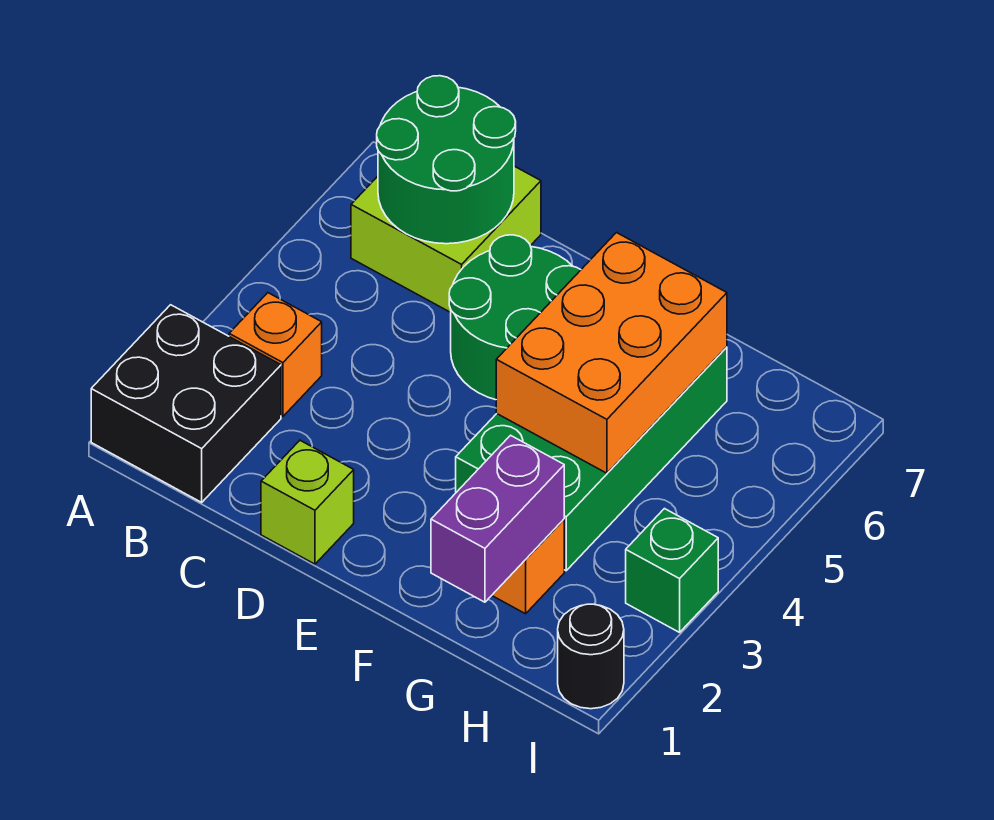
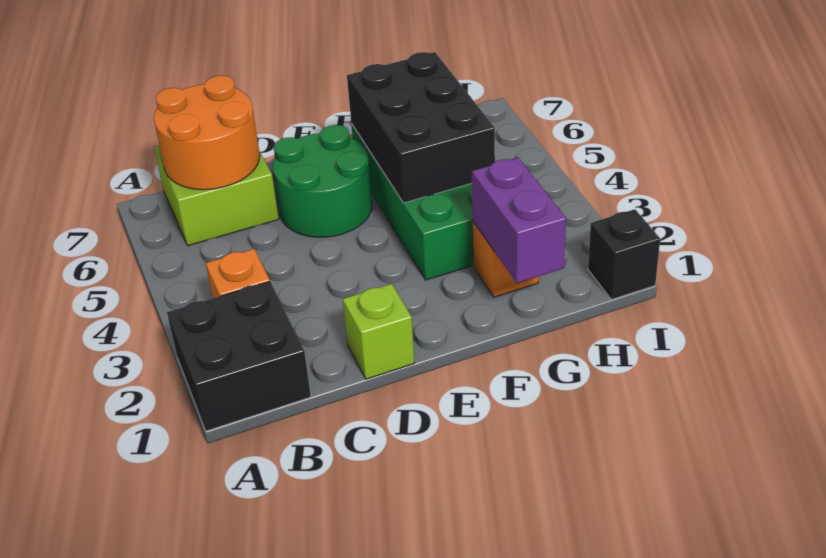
green 2x2 round brick [377,76,516,244] -> orange 2x2 round brick [154,75,260,190]
orange 2x3 brick [496,233,727,473] -> black 2x3 brick [347,52,495,203]
black 1x1 round brick [558,604,624,709] -> black 1x1 brick [588,209,660,300]
green 1x1 brick [626,509,718,632] -> none

